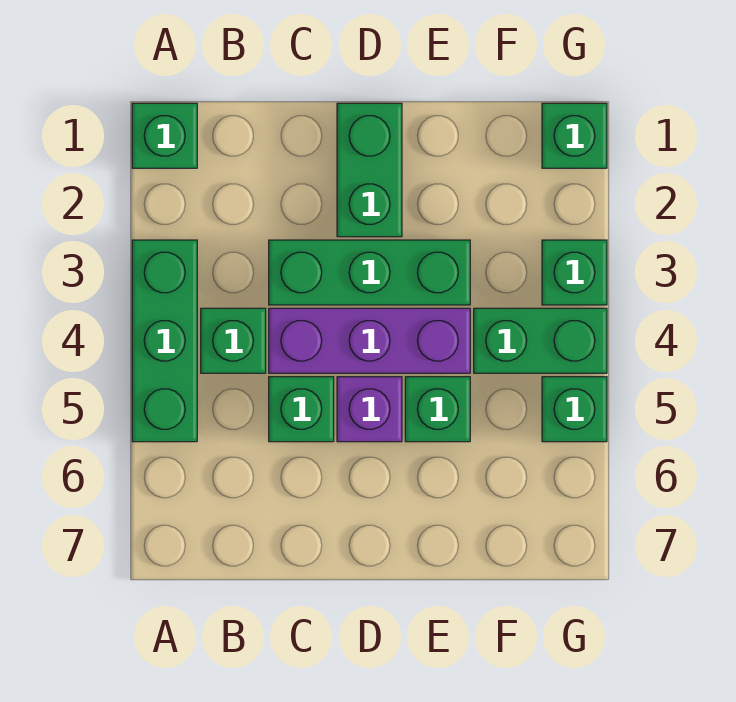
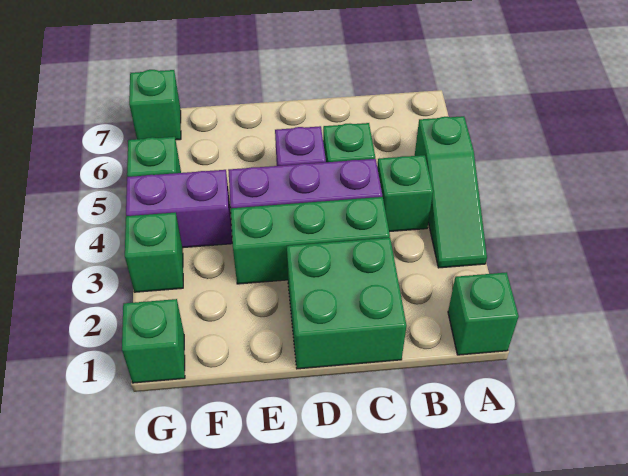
green 1x3 brick [132,240,197,442] -> green 1x3 slope [415,116,487,268]
green 1x2 brick [337,103,402,237] -> green 2x2 brick [287,238,406,369]
green 1x1 brick [405,377,470,442] -> green 1x1 brick moved to [129,70,181,140]
green 1x2 brick [474,308,607,373] -> purple 1x2 brick [126,170,232,248]

